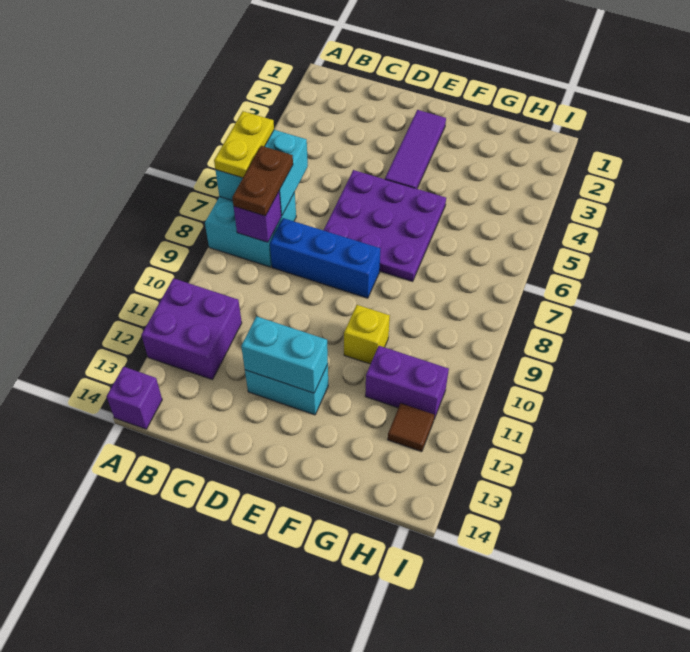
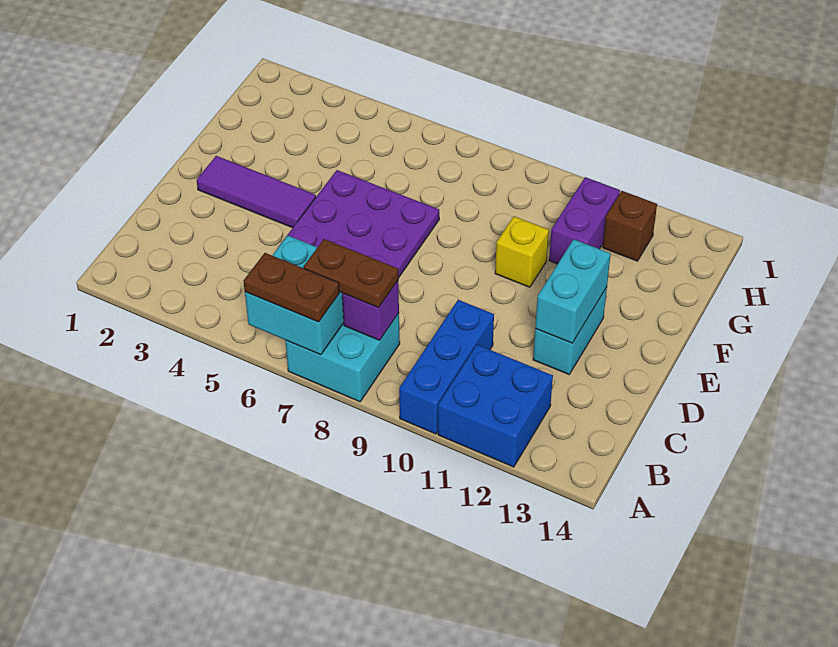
yellow 1x2 plate [214,111,274,178] -> brown 1x2 plate [244,253,339,322]
purple 2x2 brick [142,278,242,380] -> blue 2x2 brick [438,345,553,467]
purple 1x1 brick [107,367,162,429] -> none
blue 1x3 brick [270,218,380,298] -> blue 1x3 brick moved to [399,300,494,434]
brown 1x1 tile [388,403,434,452] -> brown 1x1 brick [603,191,657,261]

